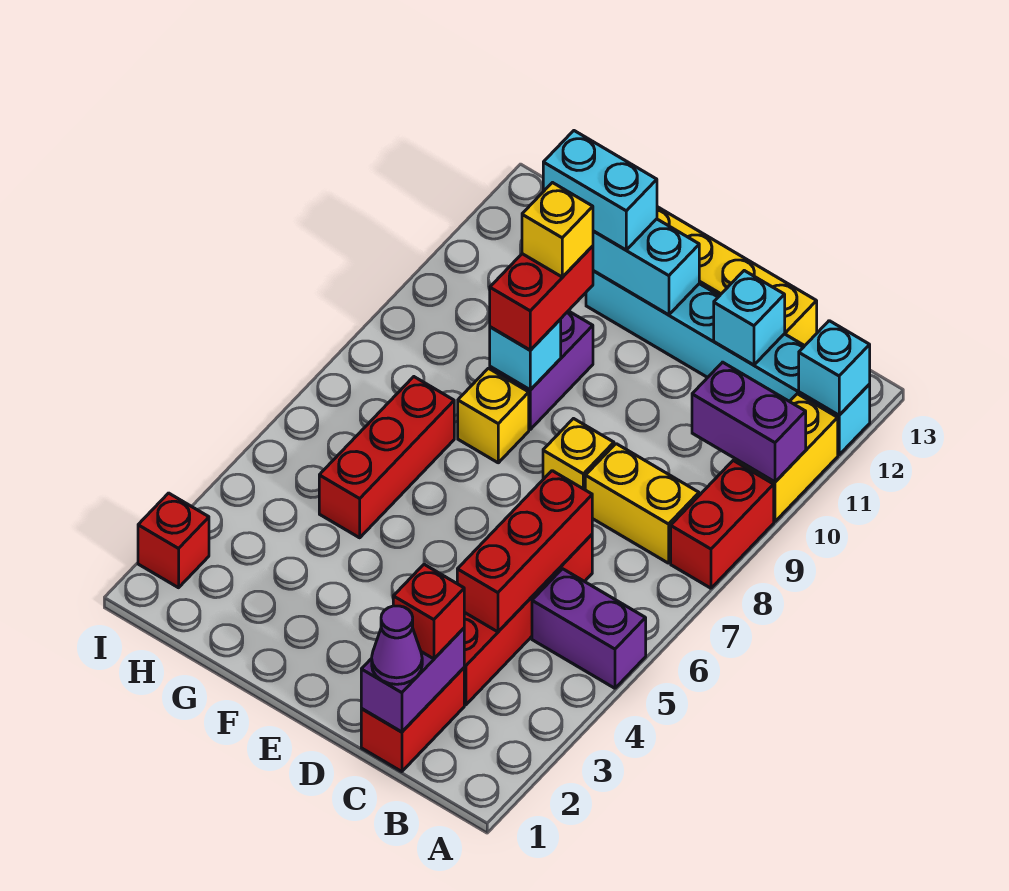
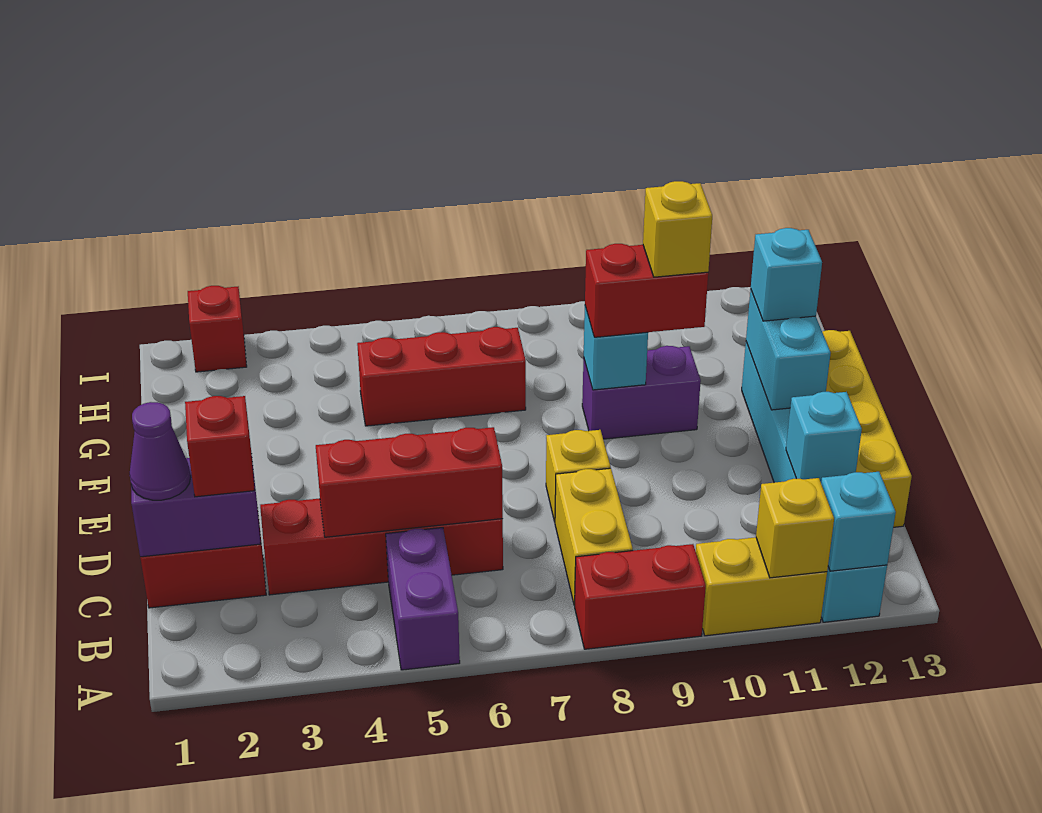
purple 1x2 brick [692,362,806,482] -> none
yellow 1x1 brick [458,368,529,463] -> yellow 1x1 brick moved to [756,478,834,578]
cyan 1x2 brick [543,131,657,250] -> cyan 1x1 brick [751,228,822,321]

